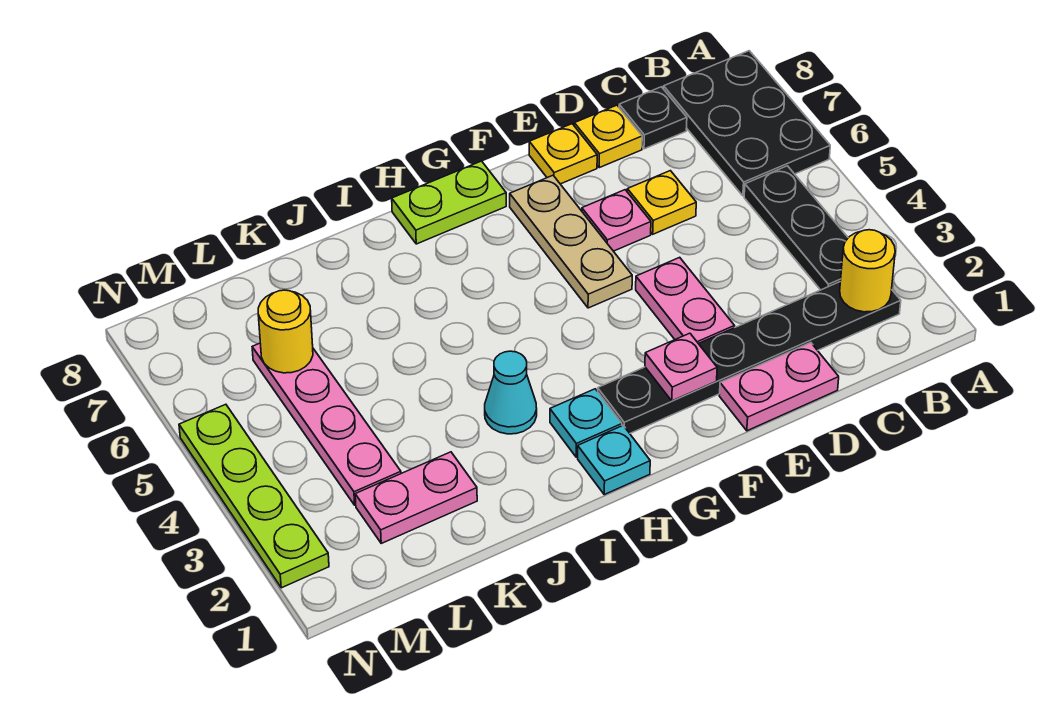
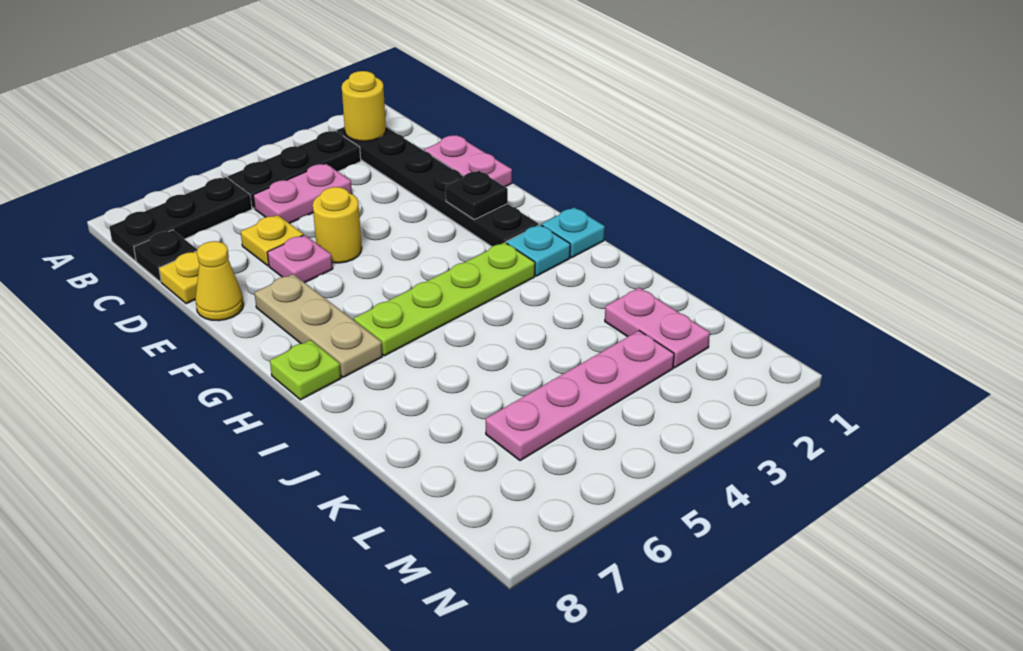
black 2x3 plate [664,51,830,196] -> black 1x3 plate [109,177,252,261]
pink 1x2 plate [636,257,734,344] -> pink 1x2 plate moved to [253,163,352,223]
yellow 1x1 plate [529,124,597,184] -> yellow 1x1 cone [195,241,244,321]
pink 1x1 plate [645,333,717,401] -> black 1x1 plate [446,171,508,219]
tan 1x3 plate [510,175,632,308] -> tan 1x3 plate turned to [255,274,382,377]
lime 1x2 plate [392,161,506,244] -> lime 1x1 plate [270,340,341,400]
cyan 1x1 cone [485,351,537,434] -> none
yellow 1x1 round brick [258,290,313,373] -> yellow 1x1 round brick moved to [313,187,362,263]
lime 1x4 plate [179,404,329,588] -> lime 1x4 plate moved to [354,242,535,356]

